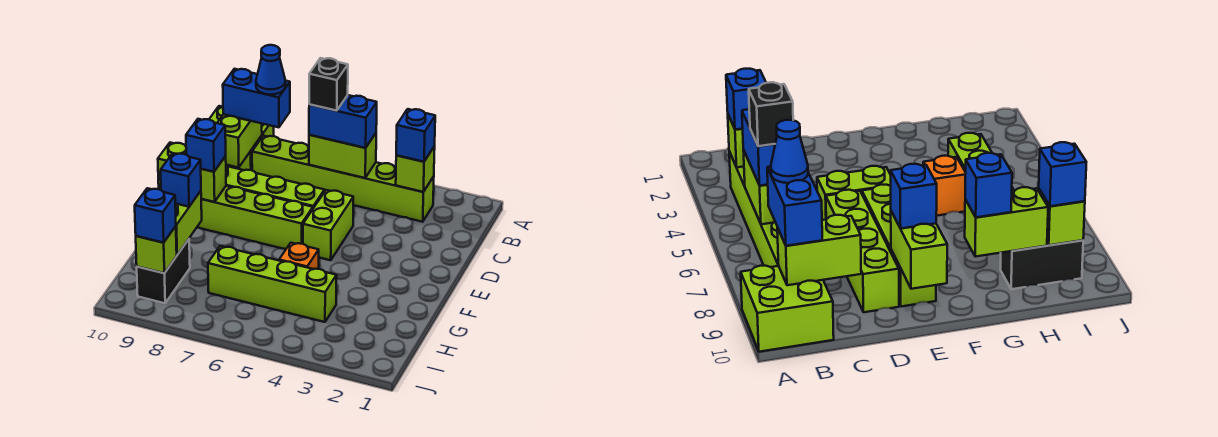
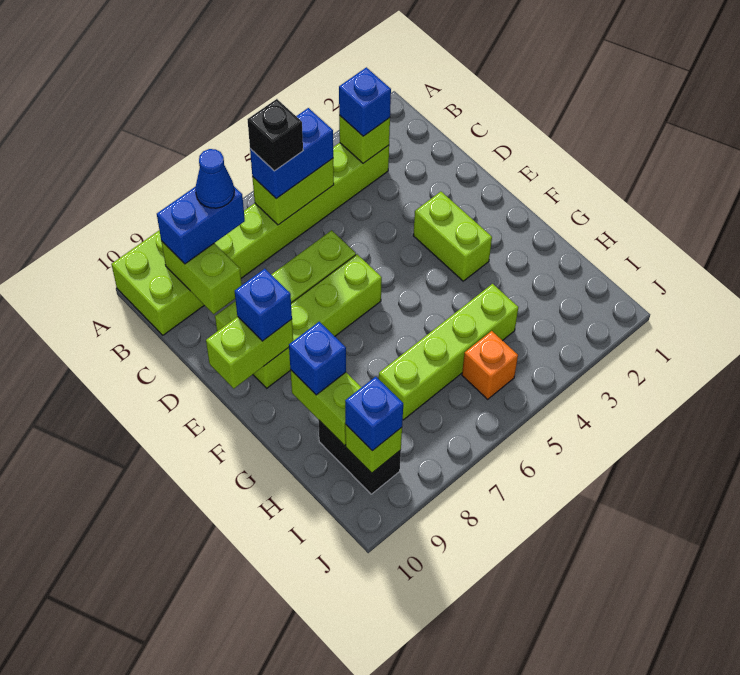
lime 1x2 brick [303,190,353,260] -> lime 1x2 brick moved to [413,192,492,281]
orange 1x1 brick [279,243,319,269] -> orange 1x1 brick moved to [462,331,518,399]

